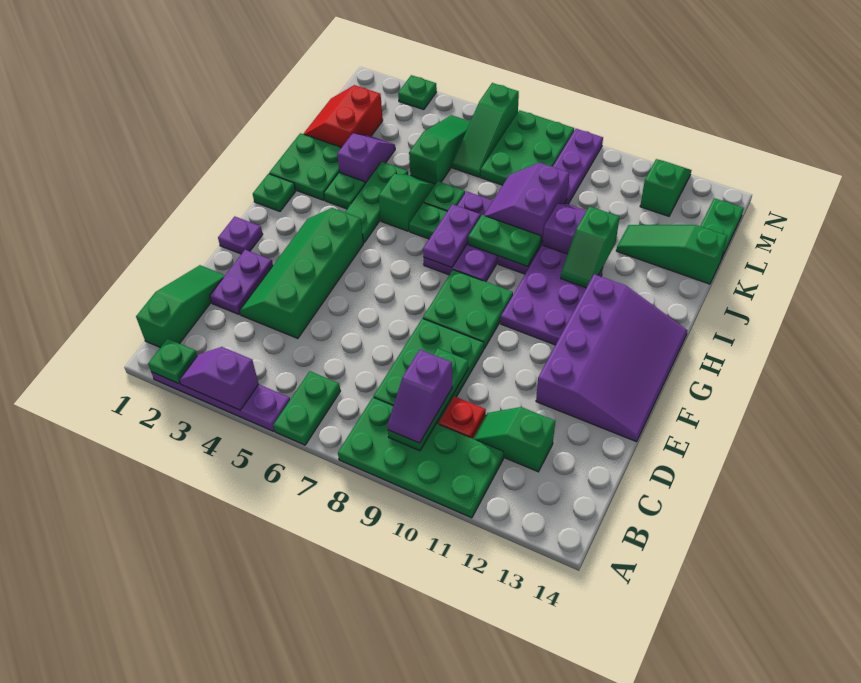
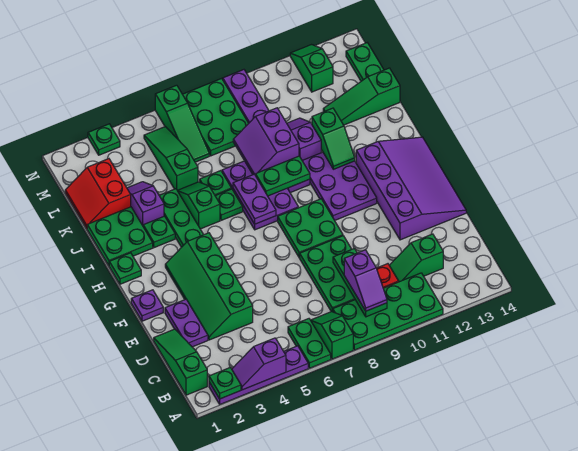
none -> green 1x2 slope [311,312,353,359]

